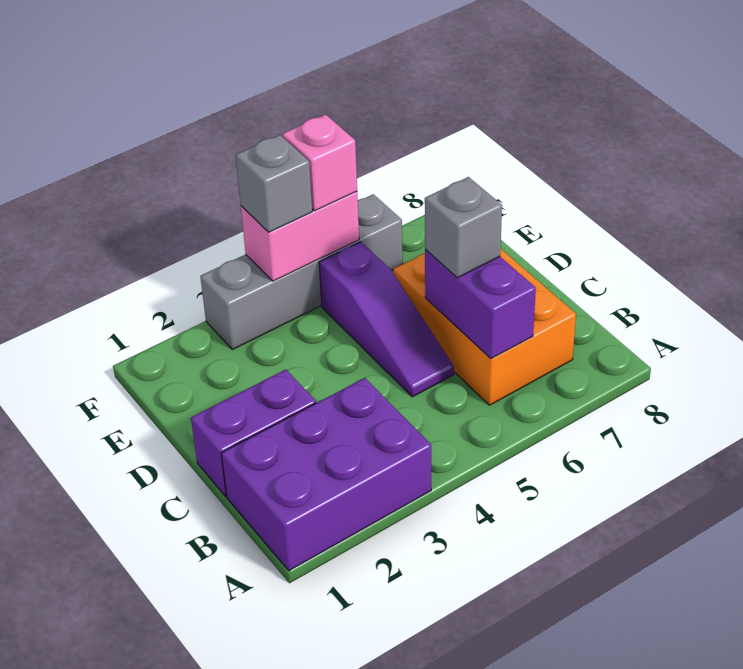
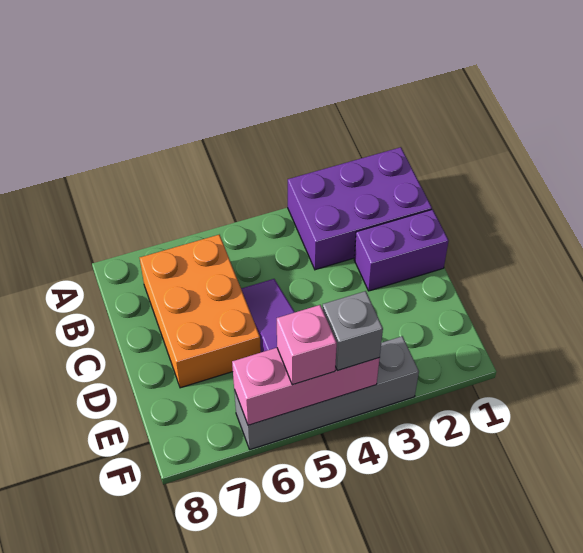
purple 1x2 brick [425,249,536,359] -> none
grey 1x1 brick [425,177,502,278] -> none
pink 1x2 brick [241,191,359,281] -> pink 1x3 brick [232,348,380,425]

